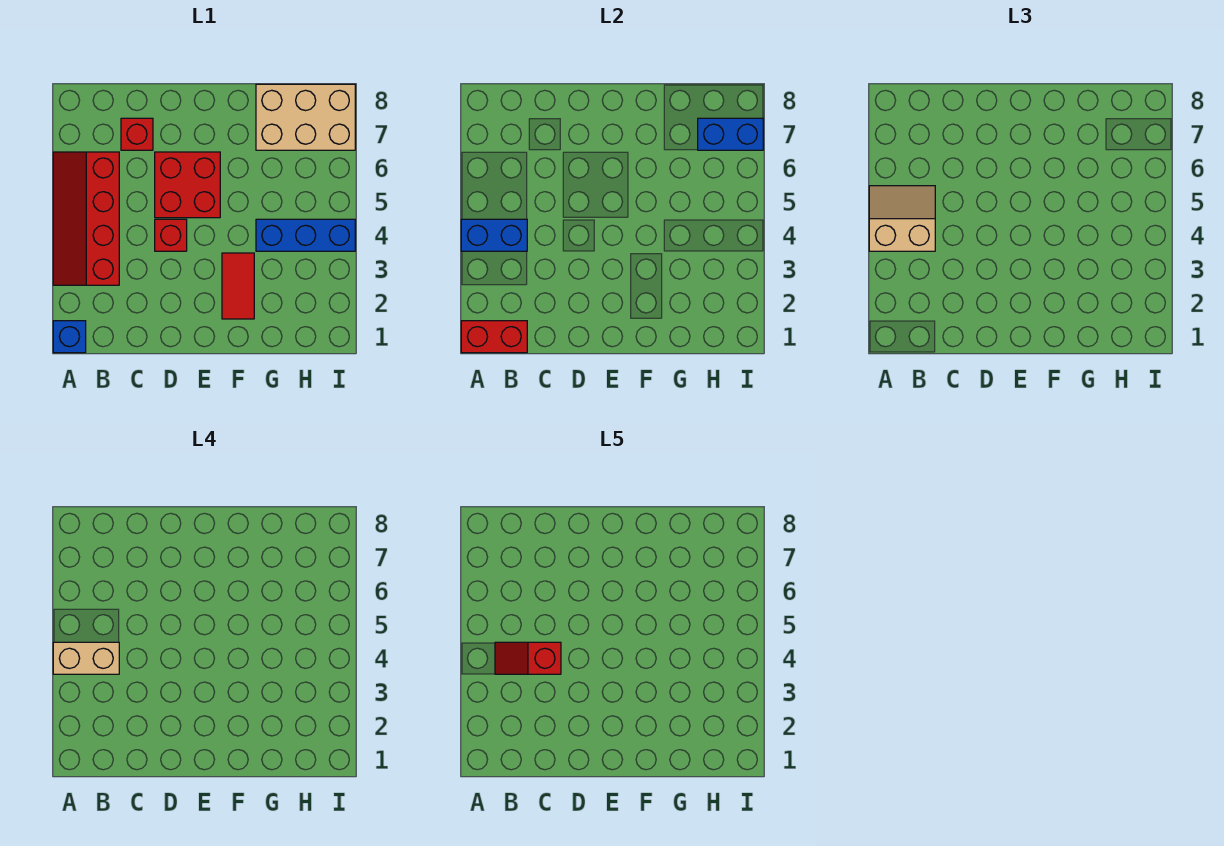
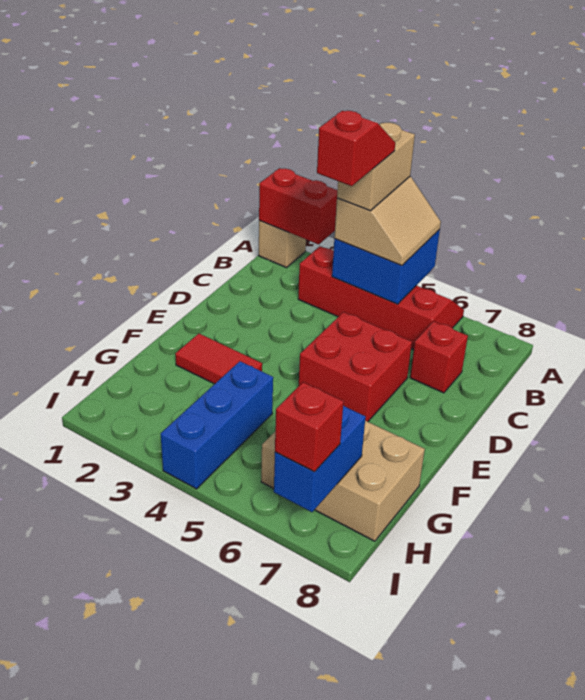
blue 1x1 brick [53,321,86,353] -> tan 1x1 brick [259,221,306,268]
red 1x2 brick [461,321,527,353] -> red 1x2 brick turned to [259,168,337,245]
blue 1x2 brick [461,219,527,251] -> blue 2x2 brick [332,230,440,304]
red 1x1 brick [155,219,187,251] -> red 1x1 brick moved to [275,382,344,472]
tan 2x3 brick [256,84,355,150] -> tan 2x3 brick turned to [261,421,425,541]

